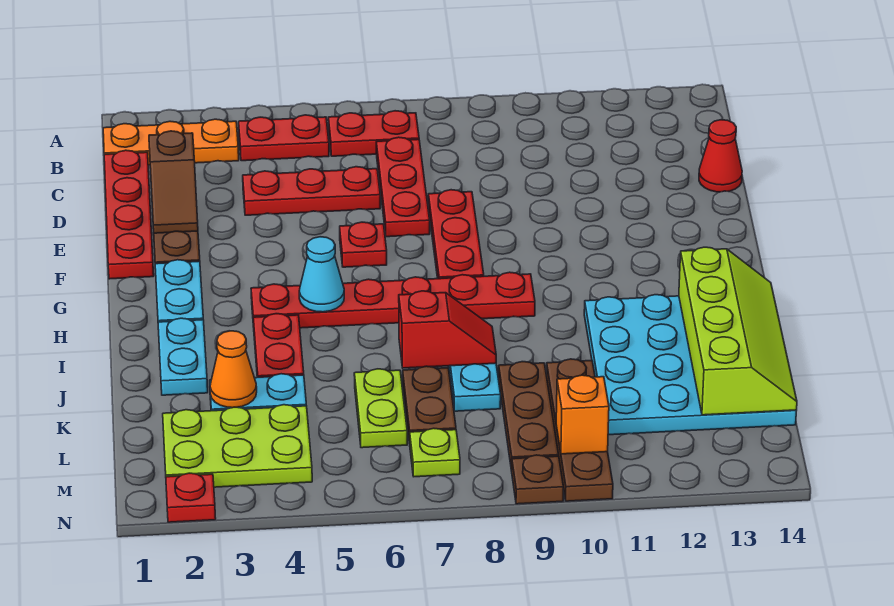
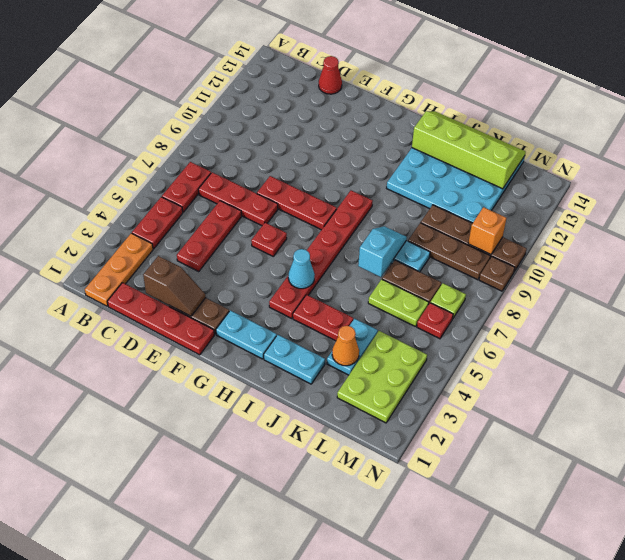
red 1x2 slope [399,291,496,368] -> cyan 1x2 slope [358,226,407,277]
red 1x1 plate [166,473,216,522] -> red 1x1 plate moved to [417,303,453,339]

